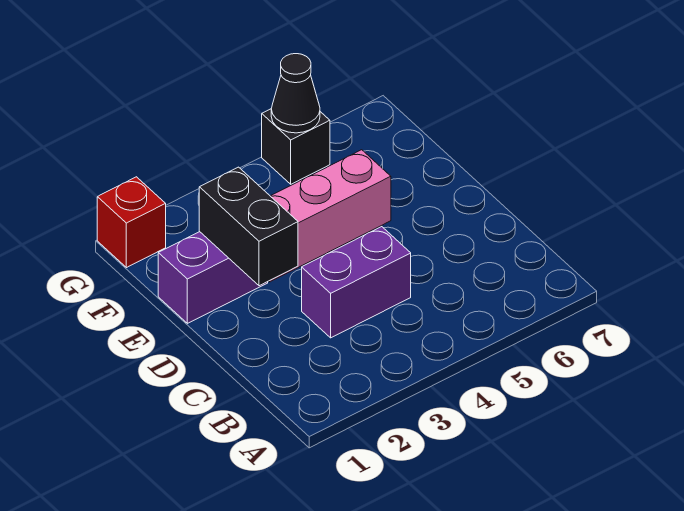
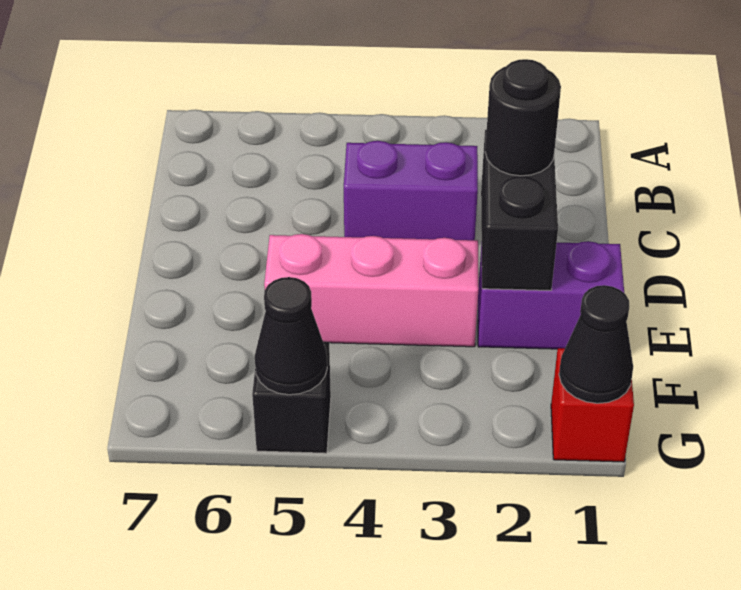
none -> black 1x1 round brick [485,59,561,176]
none -> black 1x1 cone [559,285,633,403]

